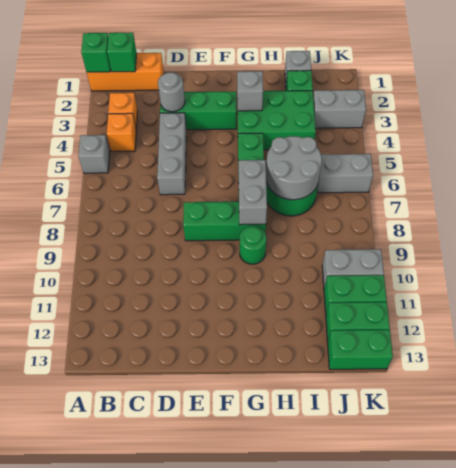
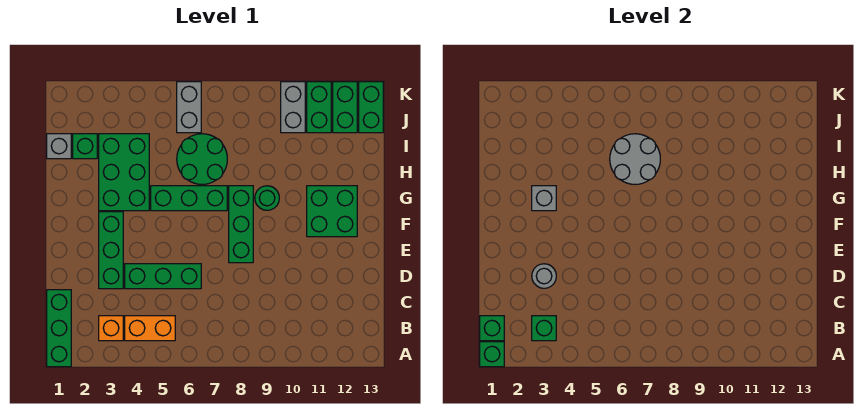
orange 1x3 brick [87,53,164,91] -> green 1x3 brick [47,290,71,367]
grey 1x1 brick [78,135,110,173] -> none
none -> green 1x1 brick [532,316,556,341]
orange 1x1 brick [107,113,136,152] -> orange 1x2 brick [125,316,175,341]
grey 1x3 brick [157,113,186,195] -> green 1x3 brick [125,264,201,289]
none -> green 2x2 brick [307,186,357,237]
grey 1x2 brick [239,160,267,225] -> none
grey 1x2 brick [313,90,366,128] -> none

